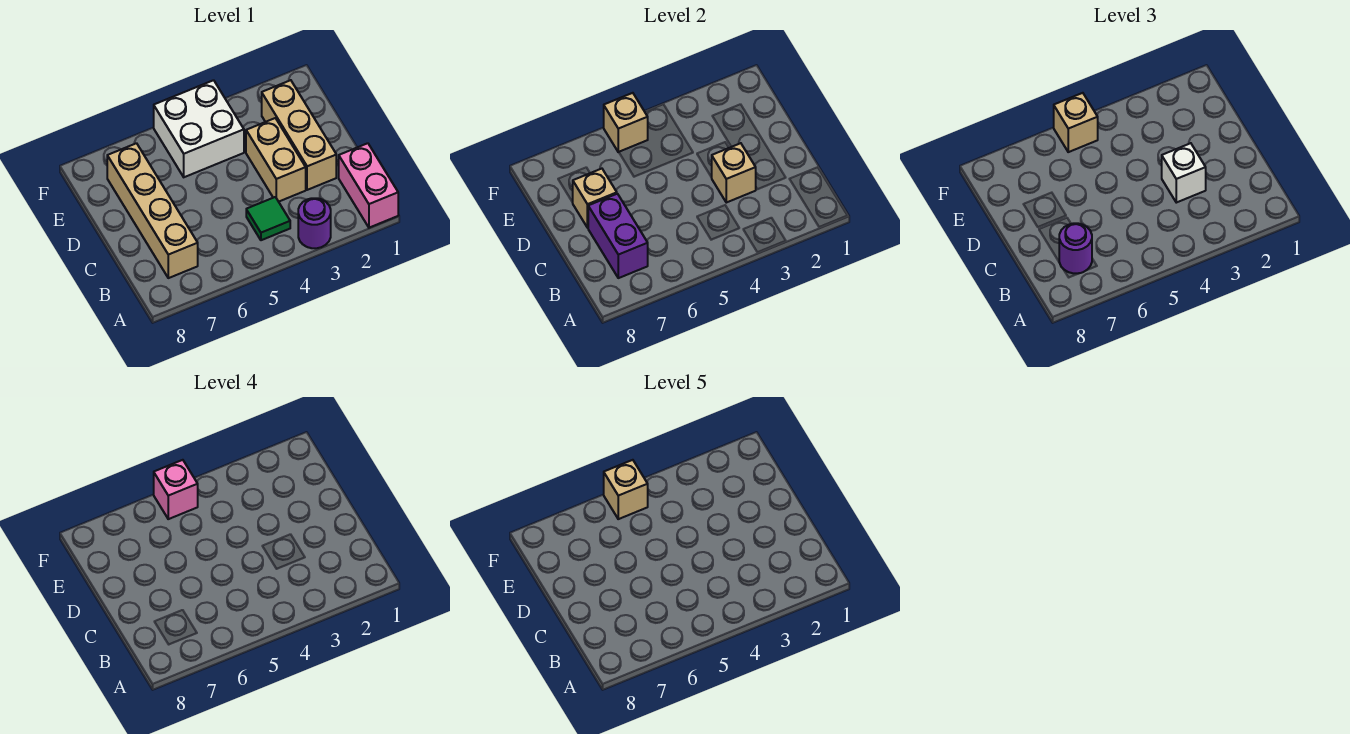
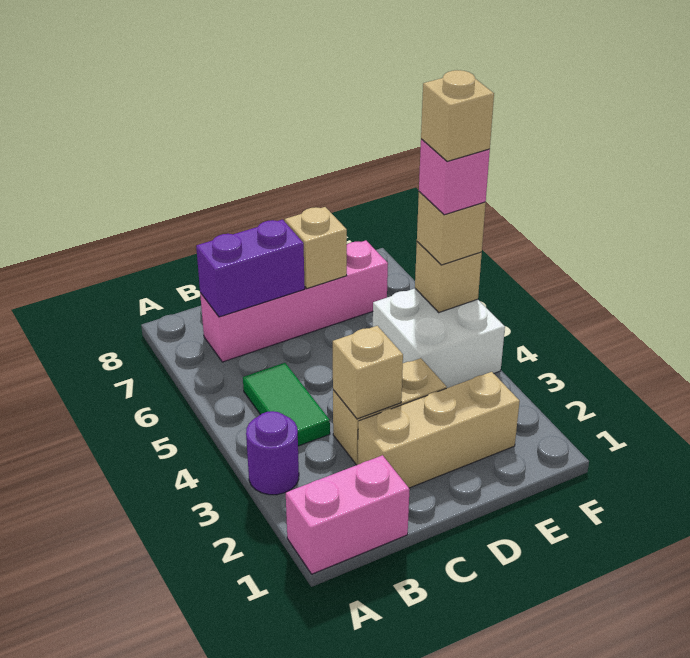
green 1x1 tile [246,197,290,240] -> green 1x2 tile [243,363,330,446]
tan 1x4 brick [107,143,198,278] -> pink 1x4 brick [200,241,388,362]
purple 1x1 round brick [1059,223,1092,274] -> none
white 1x1 brick [1162,143,1206,203] -> none

